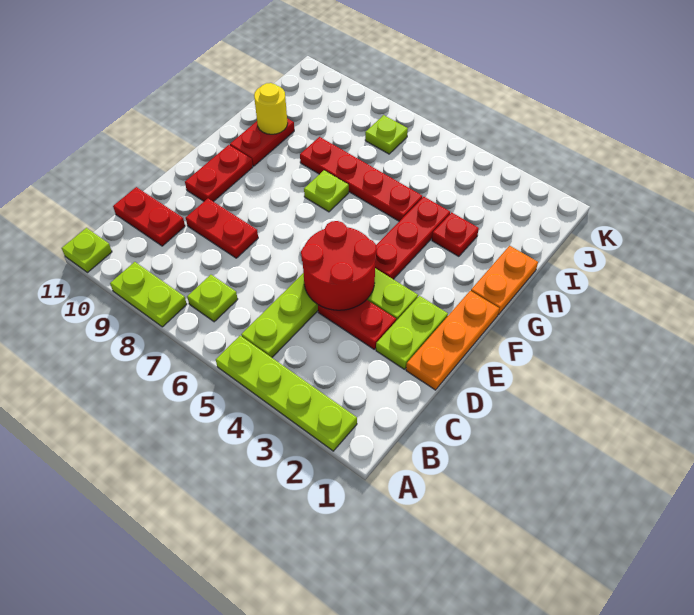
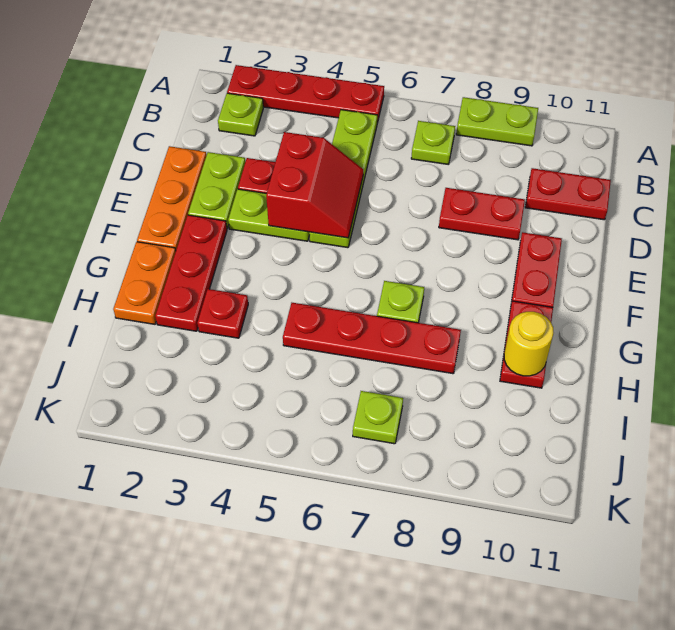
lime 1x4 plate [216,336,357,451] -> red 1x4 plate [227,65,384,123]
lime 1x1 plate [62,228,112,273] -> lime 1x1 plate moved to [218,93,263,136]
red 2x2 round brick [301,221,377,310] -> red 2x2 slope [266,132,363,238]
red 1x3 plate [375,197,450,279] -> red 1x3 plate moved to [155,215,227,331]

